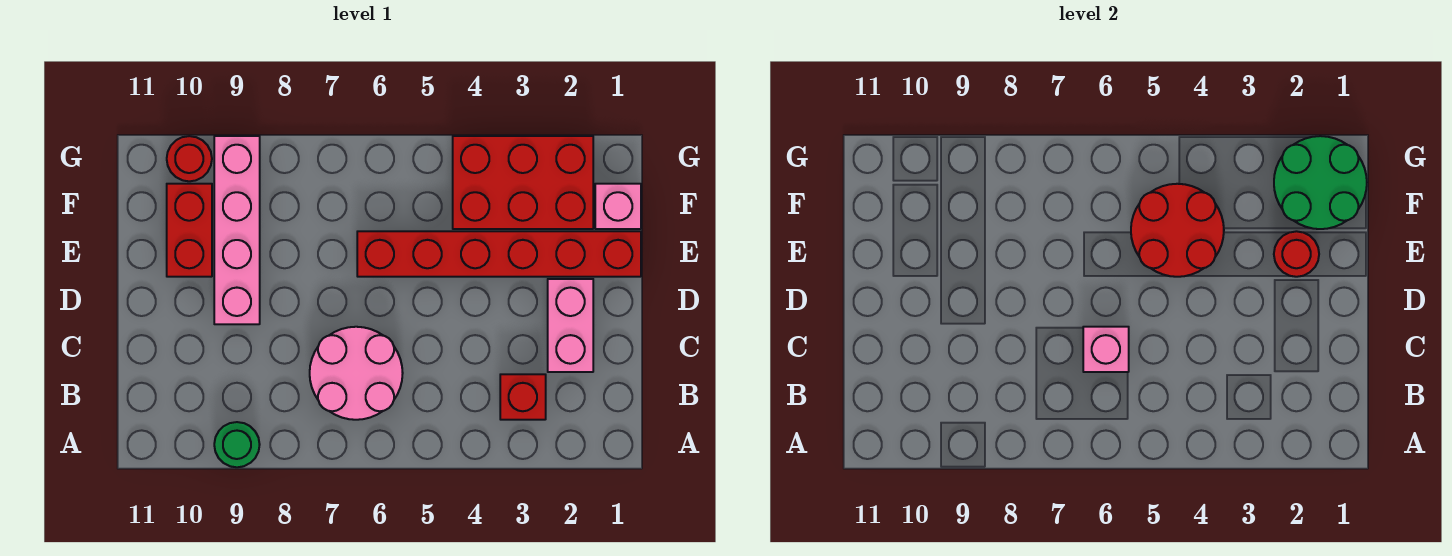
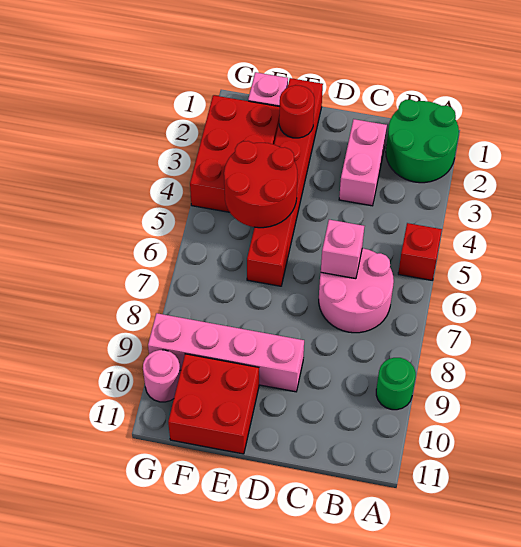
red 1x1 brick [500,374,546,420] -> red 1x1 brick moved to [398,223,442,280]
pink 1x2 brick [548,279,593,372] -> pink 1x2 brick turned to [339,119,387,206]
red 1x2 brick [167,184,212,277] -> red 2x2 brick [168,354,259,454]
green 2x2 round brick [1274,136,1367,229] -> green 2x2 round brick moved to [386,99,459,183]
red 1x1 round brick [167,136,212,181] -> pink 1x1 round brick [143,350,180,402]

